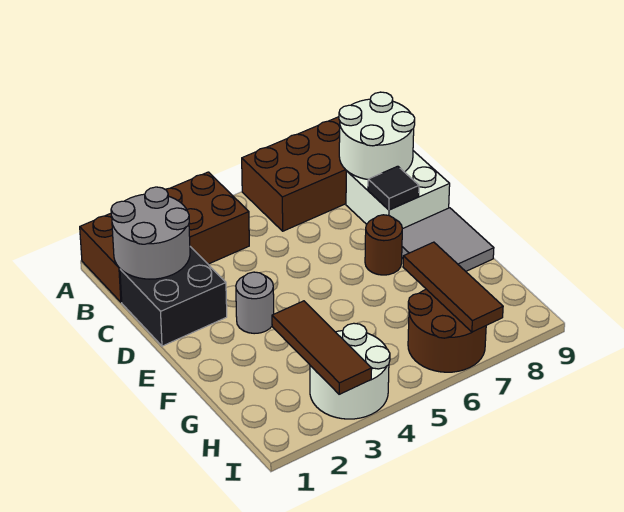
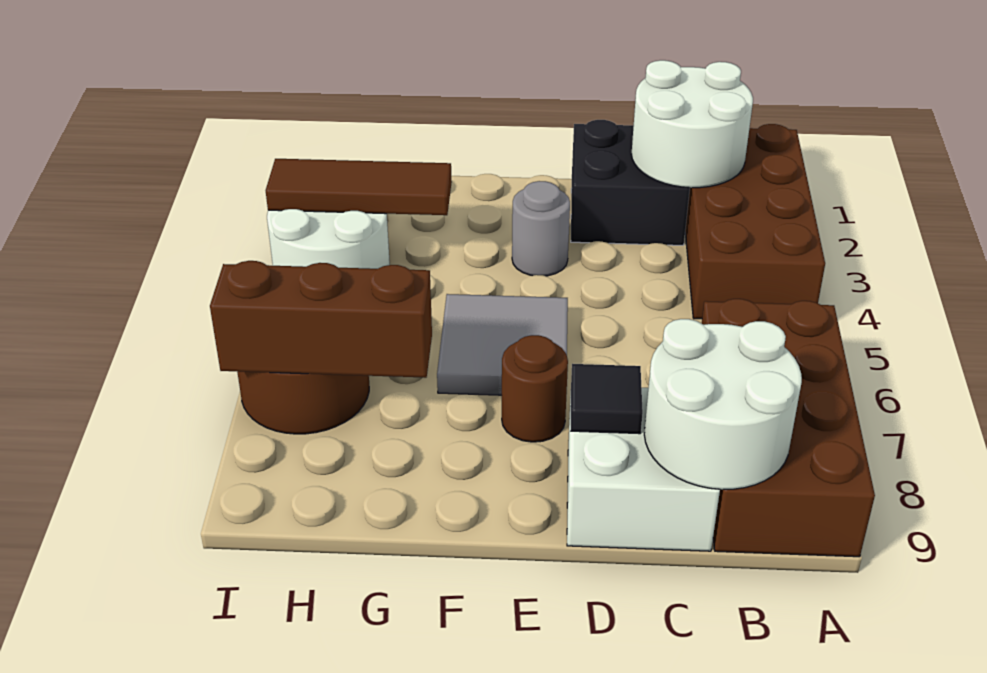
grey 2x2 round brick [111,187,190,279] -> white 2x2 round brick [631,60,753,188]
grey 2x2 tile [402,208,494,271] -> grey 2x2 tile moved to [437,294,568,395]
brown 1x3 tile [403,242,503,332] -> brown 1x3 brick [210,261,432,378]

